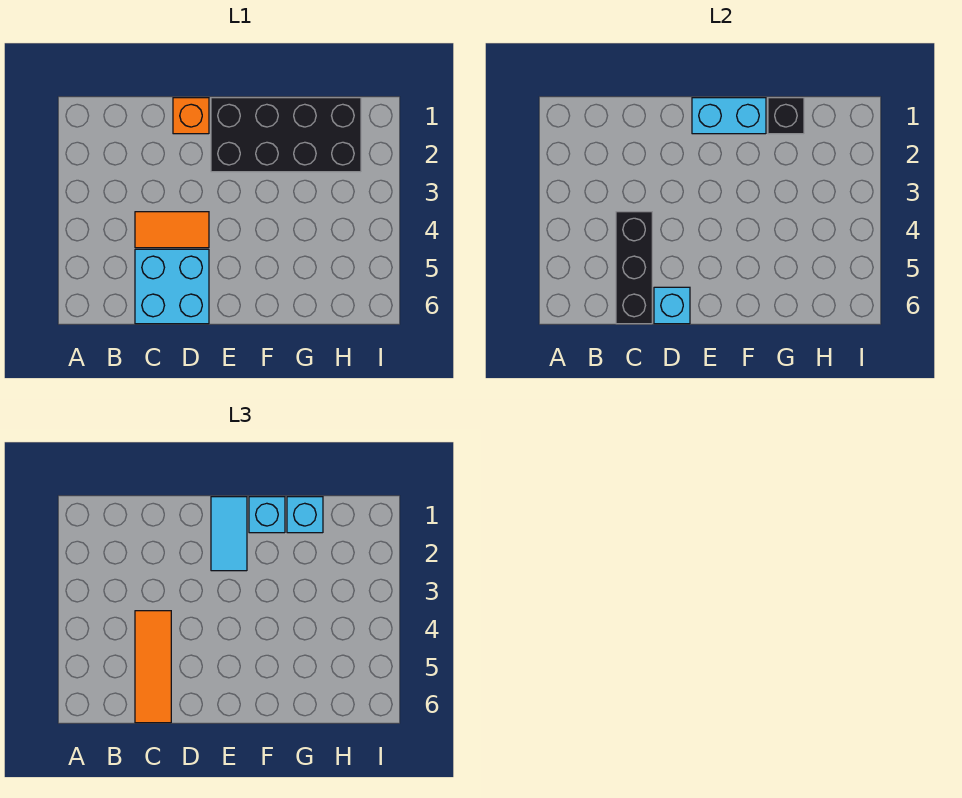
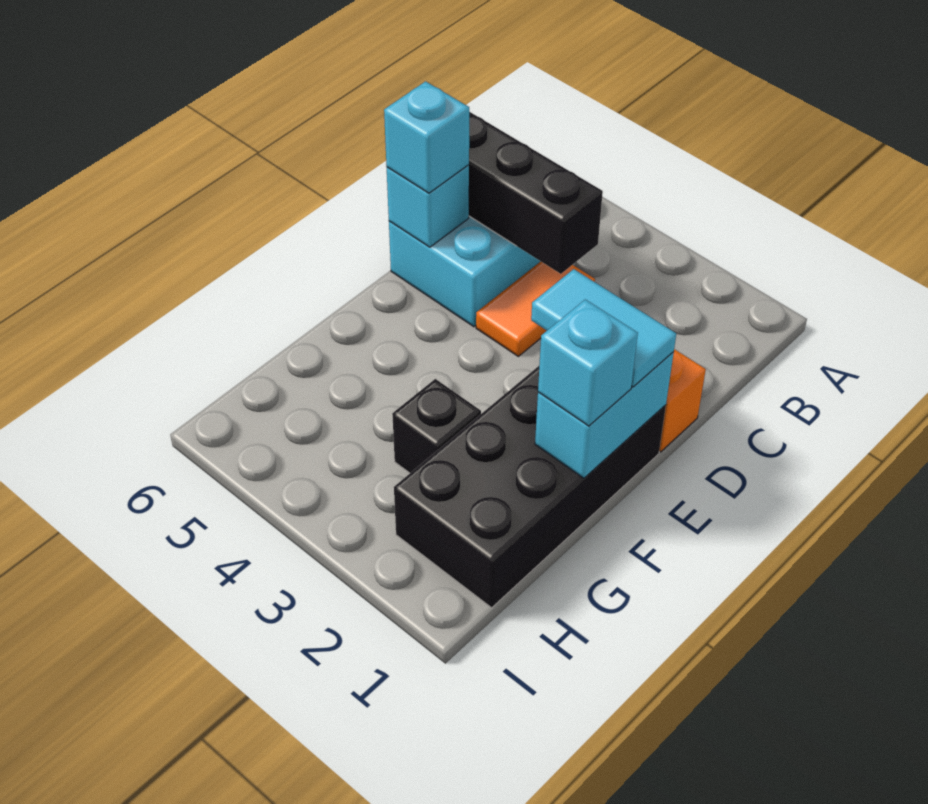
orange 1x3 tile [135,611,171,723] -> none
black 1x1 brick [768,98,804,134] -> black 1x1 brick moved to [392,379,481,473]
cyan 1x1 brick [287,497,323,533] -> cyan 1x1 brick moved to [384,81,469,193]

